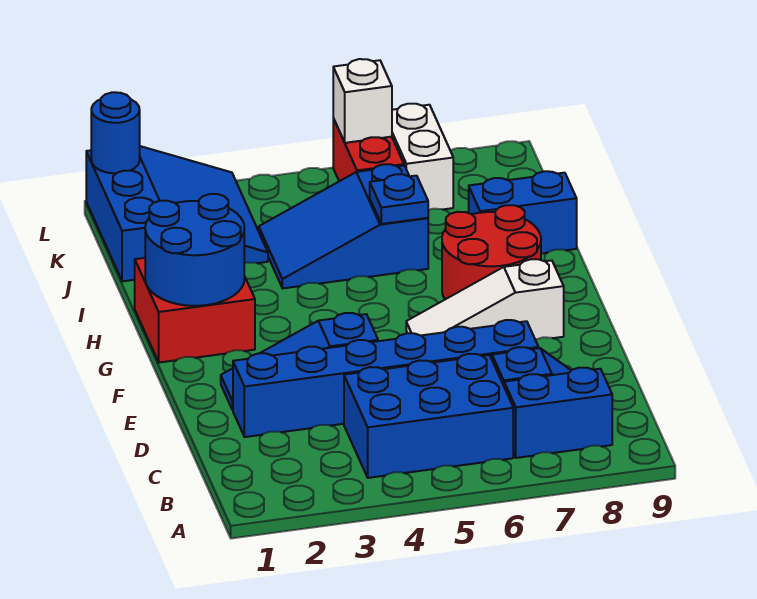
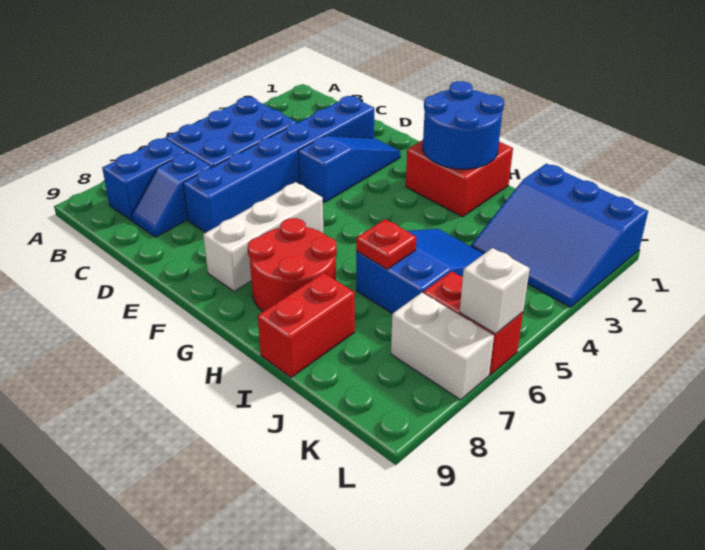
white 1x3 slope [406,259,564,340] -> white 1x3 brick [203,182,323,291]
blue 1x1 plate [370,174,428,224] -> red 1x1 plate [356,219,416,269]
blue 1x2 brick [469,171,577,254] -> red 1x2 brick [258,273,355,378]
blue 1x1 round brick [91,92,140,173] -> none

